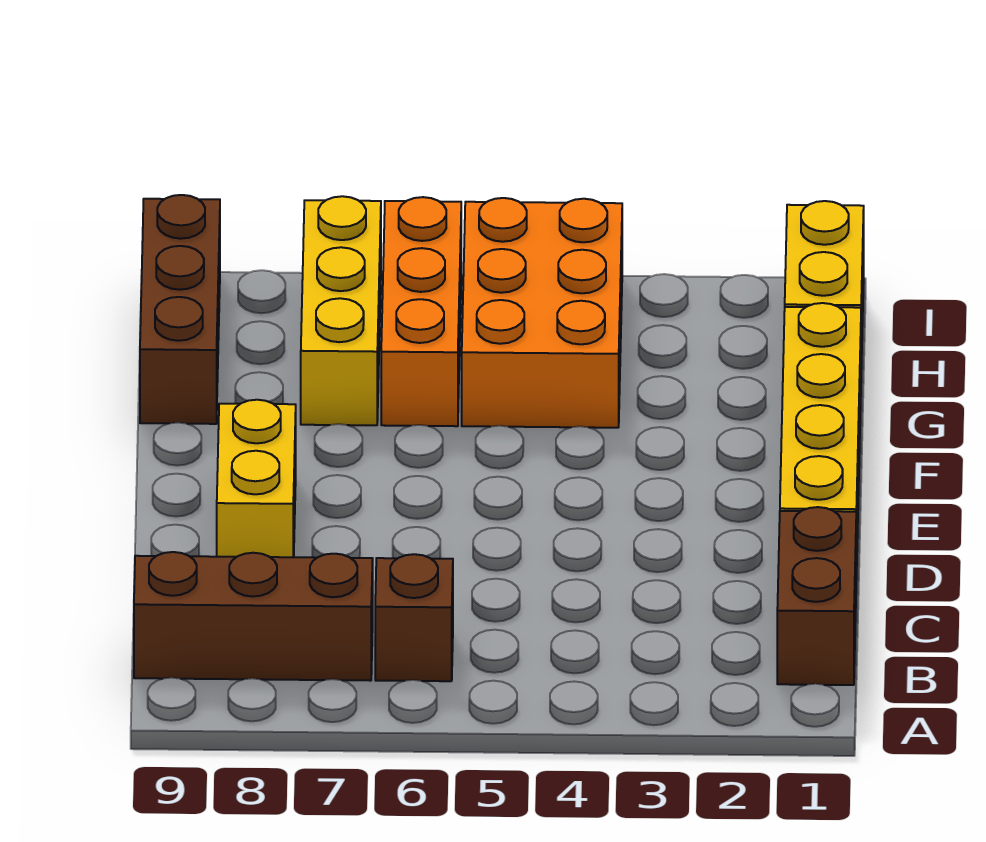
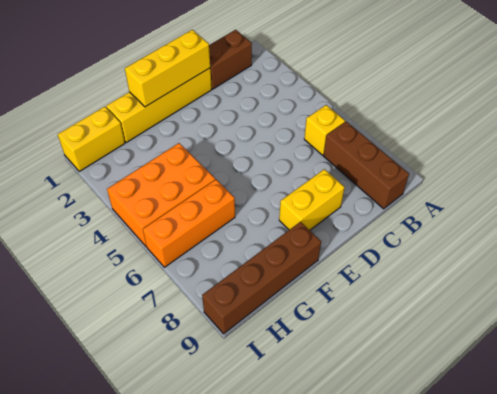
brown 1x1 brick [375,554,453,681] -> yellow 1x1 brick [304,105,345,155]
yellow 1x3 brick [301,196,381,425] -> yellow 1x3 brick moved to [125,30,210,107]
brown 1x3 brick [140,195,220,424] -> brown 1x4 brick [202,222,321,334]

